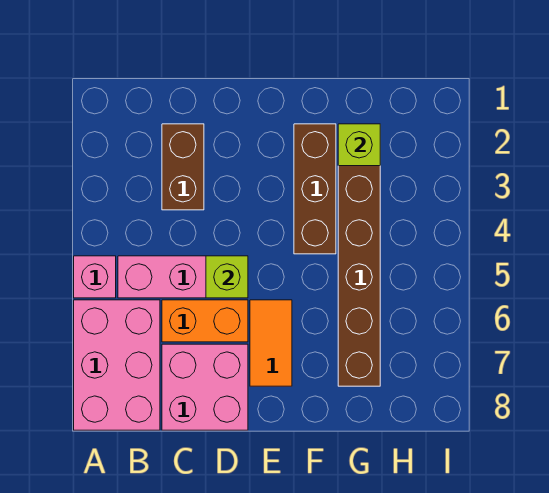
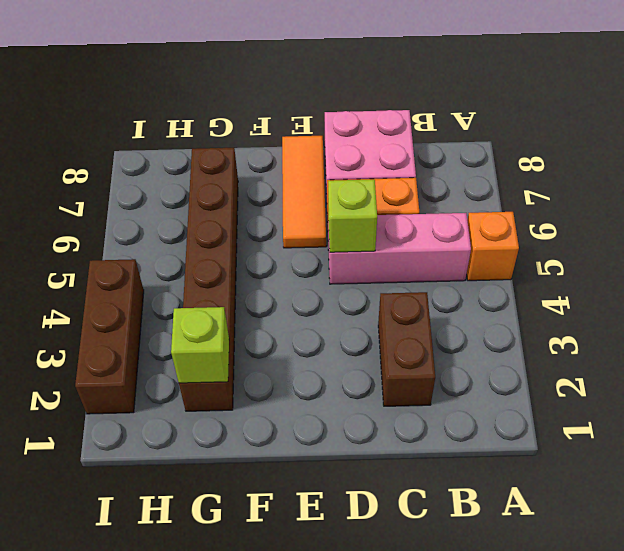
pink 1x1 brick [74,256,116,298] -> orange 1x1 brick [467,212,519,281]
pink 2x3 brick [74,300,160,430] -> none
orange 1x2 tile [250,300,292,386] -> orange 1x3 tile [282,136,326,248]
brown 1x3 brick [294,124,336,254] -> brown 1x3 brick moved to [75,259,144,414]

